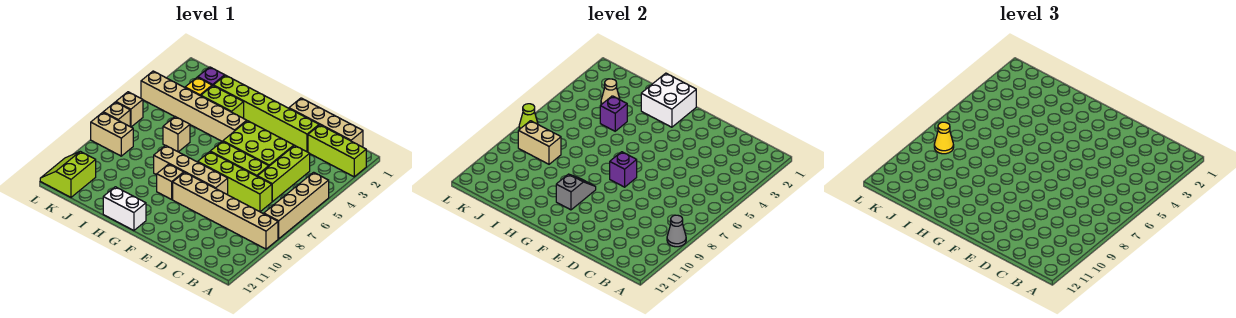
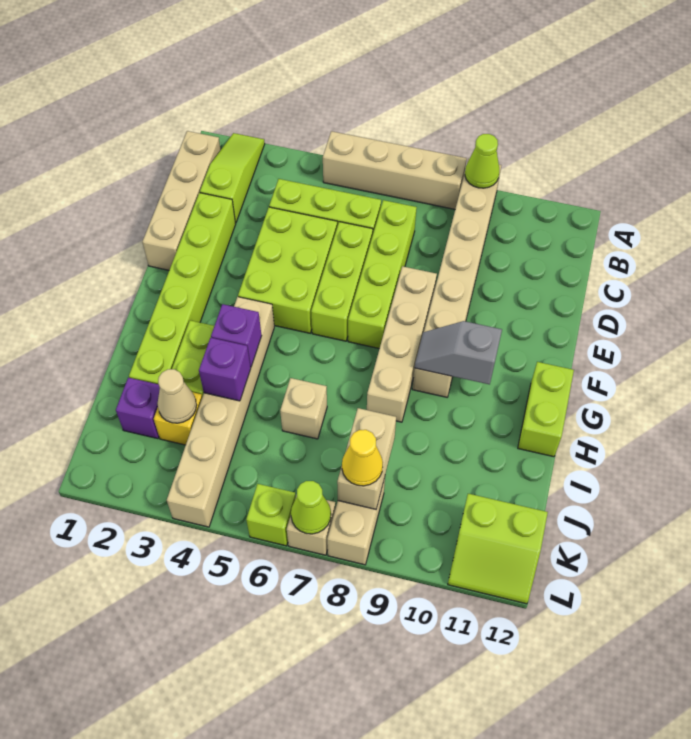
lime 1x3 brick [308,125,366,177] -> lime 1x3 slope [200,133,265,223]
grey 1x1 cone [667,215,686,247] -> lime 1x1 cone [465,134,499,188]
purple 1x1 brick [610,152,637,187] -> purple 1x1 brick moved to [211,304,262,367]
white 2x2 brick [641,73,696,127] -> none
white 1x2 brick [103,187,146,230] -> lime 1x2 brick [518,362,574,457]
tan 1x1 brick [116,92,143,127] -> lime 1x1 brick [246,484,296,546]

